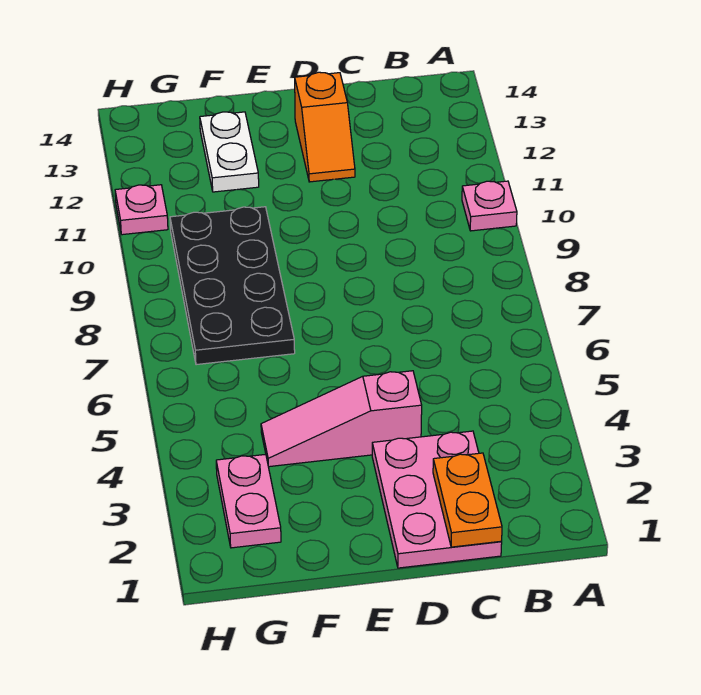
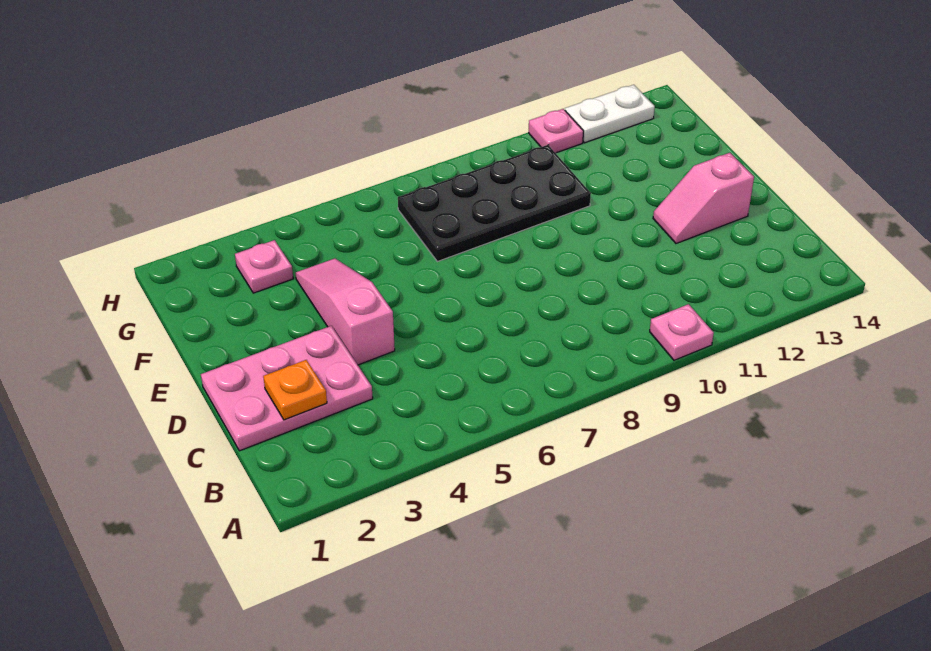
orange 1x2 plate [433,453,502,547] -> orange 1x1 plate [263,360,327,420]
orange 1x2 slope [295,72,355,182] -> pink 1x2 slope [653,153,754,243]
white 1x2 plate [200,112,259,192] -> white 1x2 plate moved to [565,85,655,143]
pink 1x2 plate [216,454,281,548] -> pink 1x1 plate [235,240,293,293]

